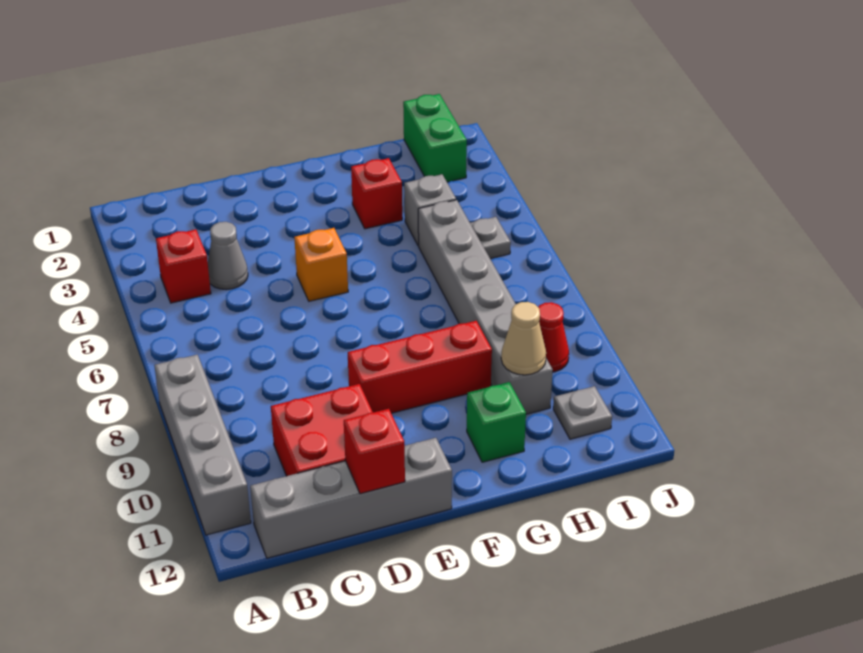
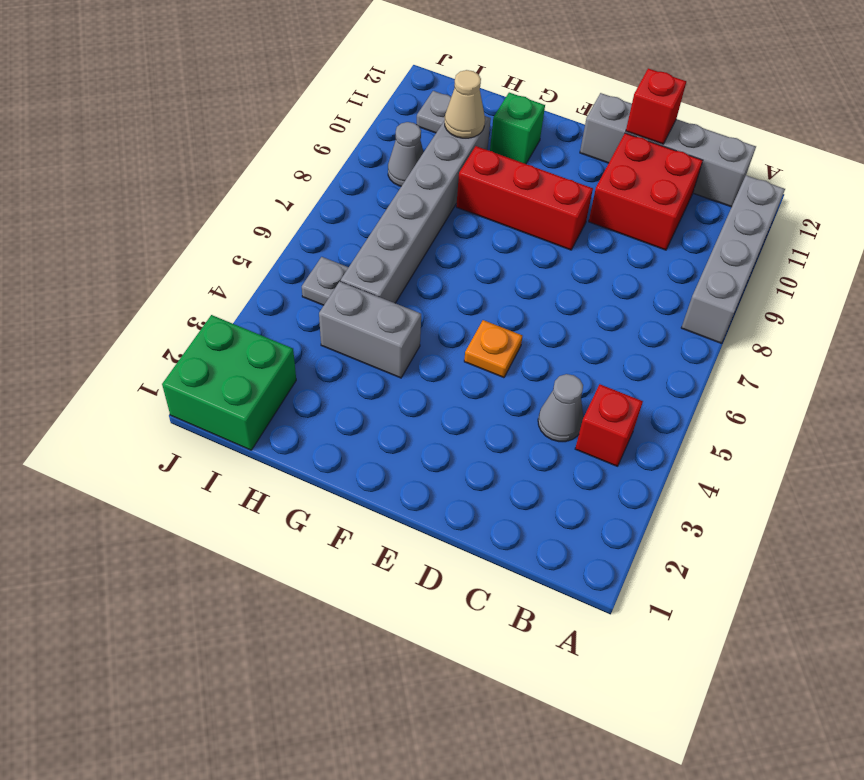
orange 1x1 brick [294,228,348,301] -> orange 1x1 plate [464,320,522,378]
red 1x1 brick [351,158,402,229] -> none
grey 1x1 brick [404,174,456,246] -> grey 1x2 brick [319,282,421,378]
green 1x2 brick [403,94,467,182] -> green 2x2 brick [162,315,296,450]
red 1x1 cone [538,302,569,372] -> grey 1x1 cone [388,122,424,186]

